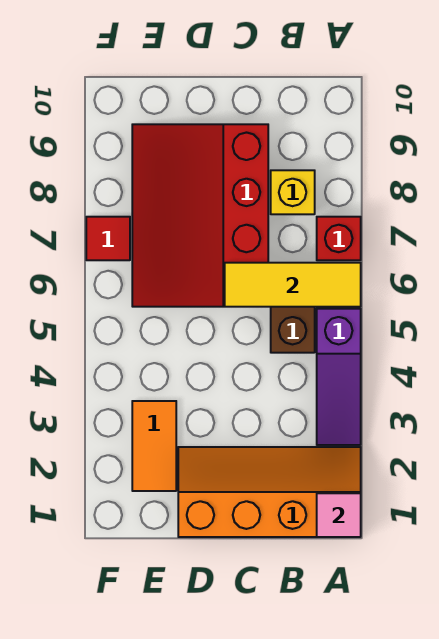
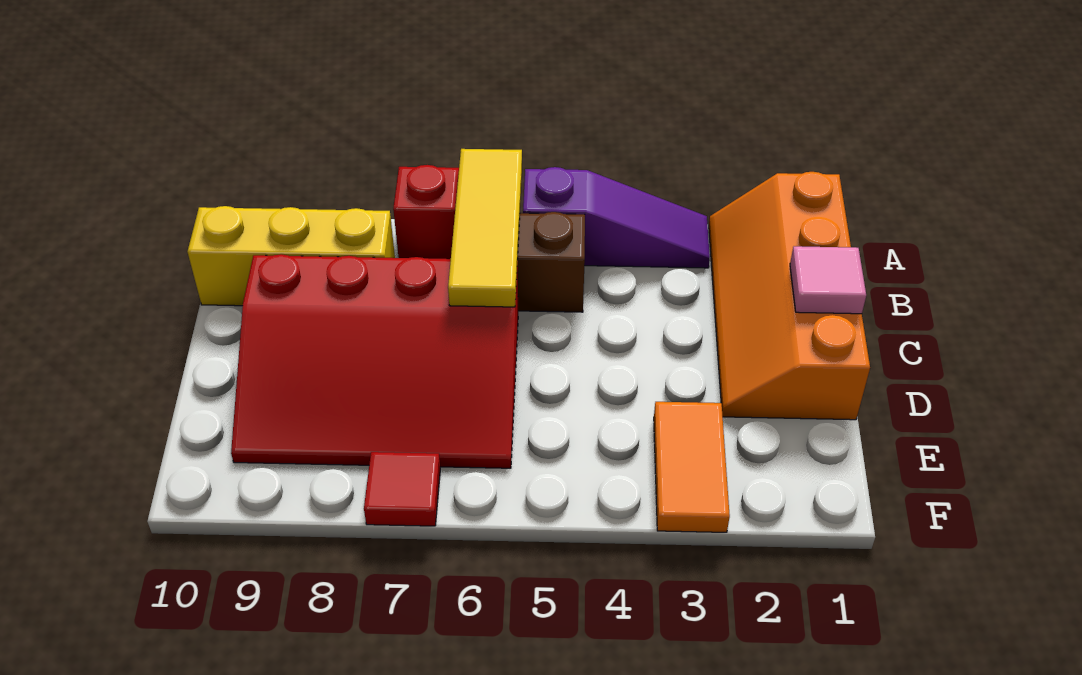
pink 1x1 tile [317,493,361,537] -> pink 1x1 tile moved to [790,246,866,314]
yellow 1x1 brick [271,170,315,214] -> yellow 1x3 brick [187,206,395,306]
orange 1x2 tile [132,401,176,491] -> orange 1x2 tile turned to [654,402,730,532]

